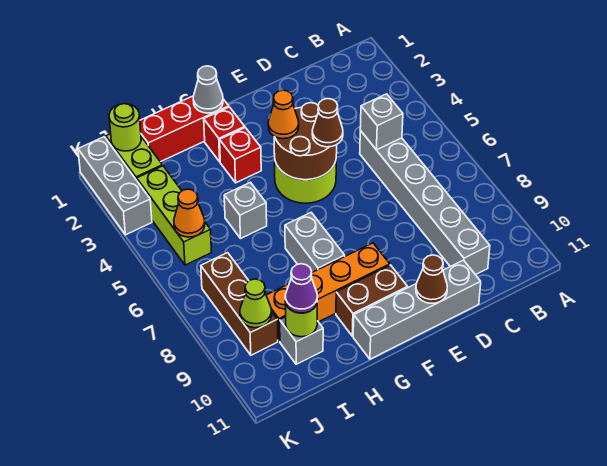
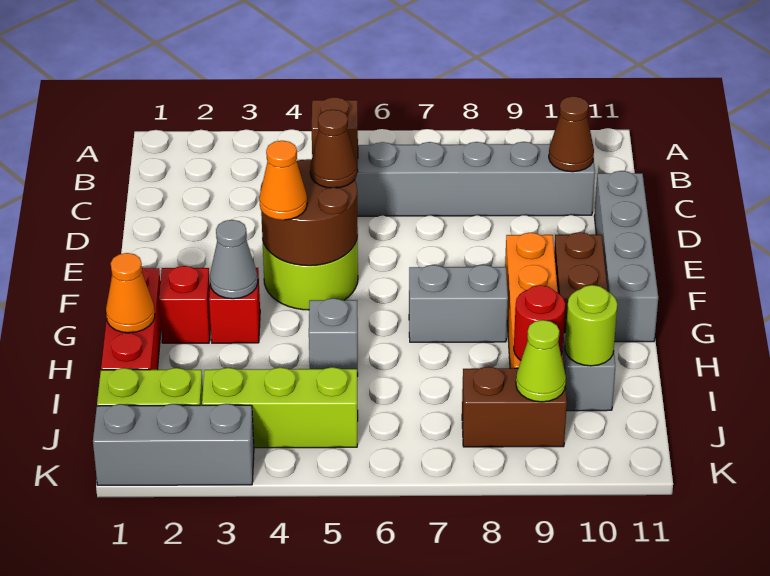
grey 1x1 brick [360,94,403,150] -> brown 1x1 brick [312,97,358,172]
brown 1x1 cone [416,255,447,303] -> brown 1x1 cone moved to [549,96,594,172]
grey 1x1 cone [193,66,223,113] -> grey 1x1 cone moved to [210,220,258,299]
none -> red 1x1 round brick [514,285,565,360]
purple 1x1 cone [285,264,317,313] -> none
lime 1x1 round brick [109,104,141,151] -> none
orange 1x1 cone [174,189,205,237] -> orange 1x1 cone moved to [106,253,155,333]
brown 1x3 brick [201,253,278,355] -> brown 1x2 brick [462,367,567,447]

